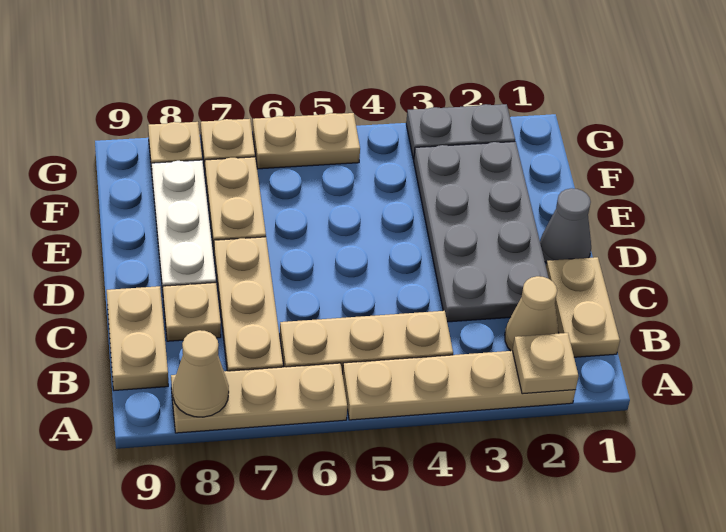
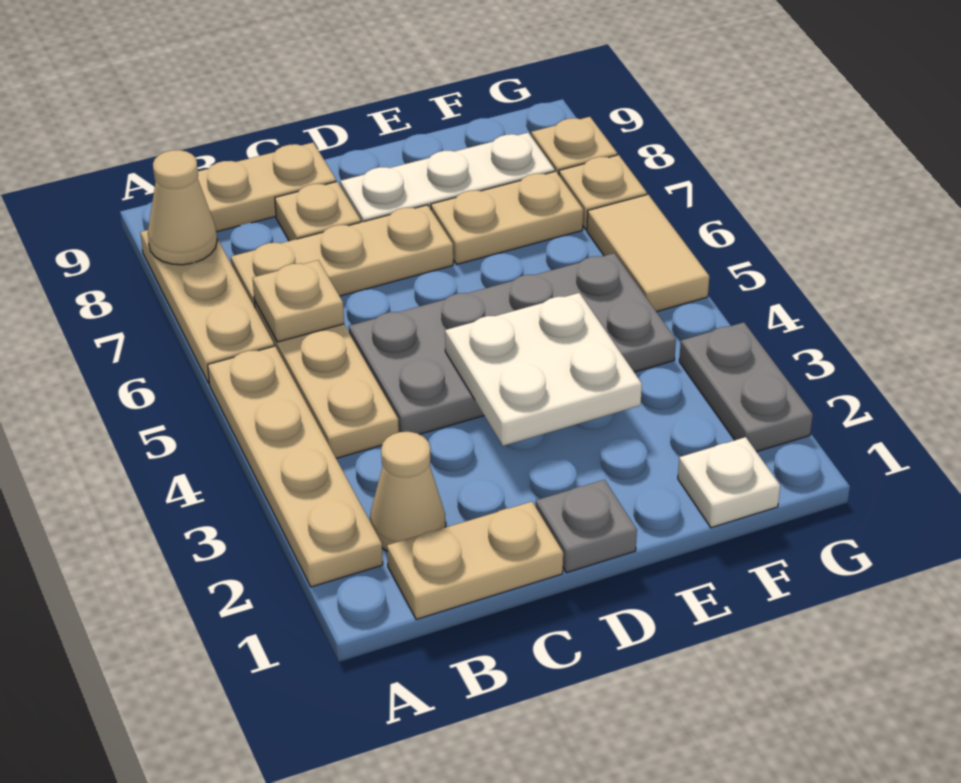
tan 1x1 plate [512,333,579,394] -> tan 1x1 plate moved to [253,260,344,342]
grey 2x4 plate [414,142,549,322] -> grey 2x4 plate moved to [349,253,676,434]
grey 1x1 cone [540,188,591,263] -> grey 1x1 plate [536,480,637,573]
none -> white 2x2 plate [445,293,642,446]
none -> white 1x1 plate [678,437,780,528]
tan 1x2 plate [253,113,360,169] -> tan 1x2 tile [587,195,709,312]

